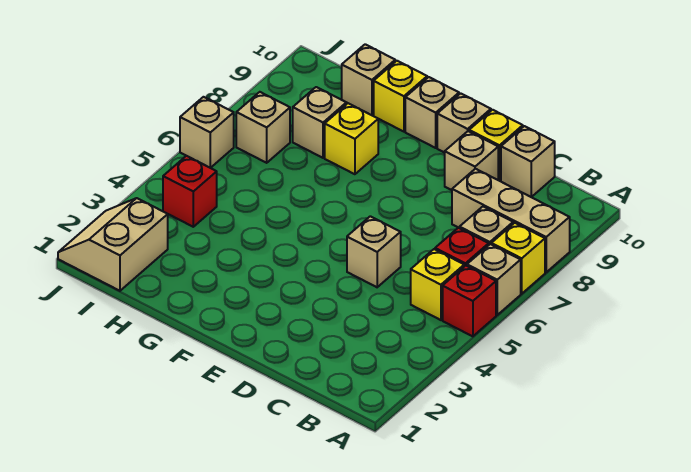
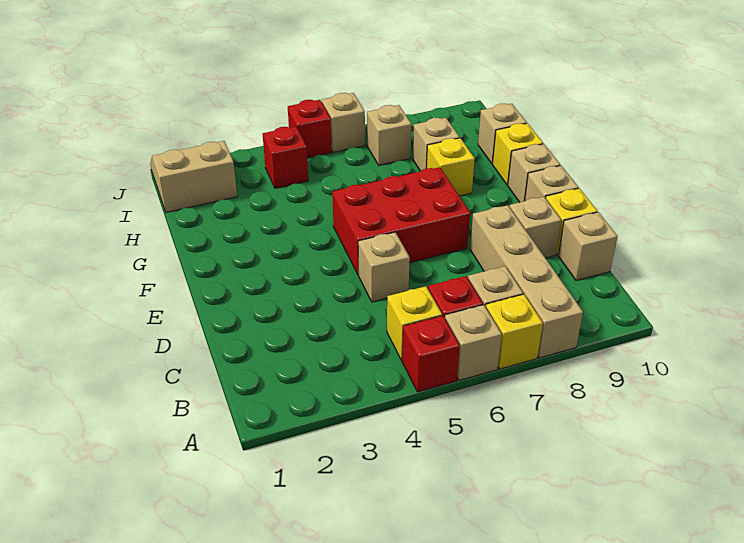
tan 1x3 brick [452,169,570,272] -> tan 1x4 brick [470,205,583,358]
none -> red 2x3 brick [332,167,470,275]
none -> red 1x1 brick [288,100,332,158]

